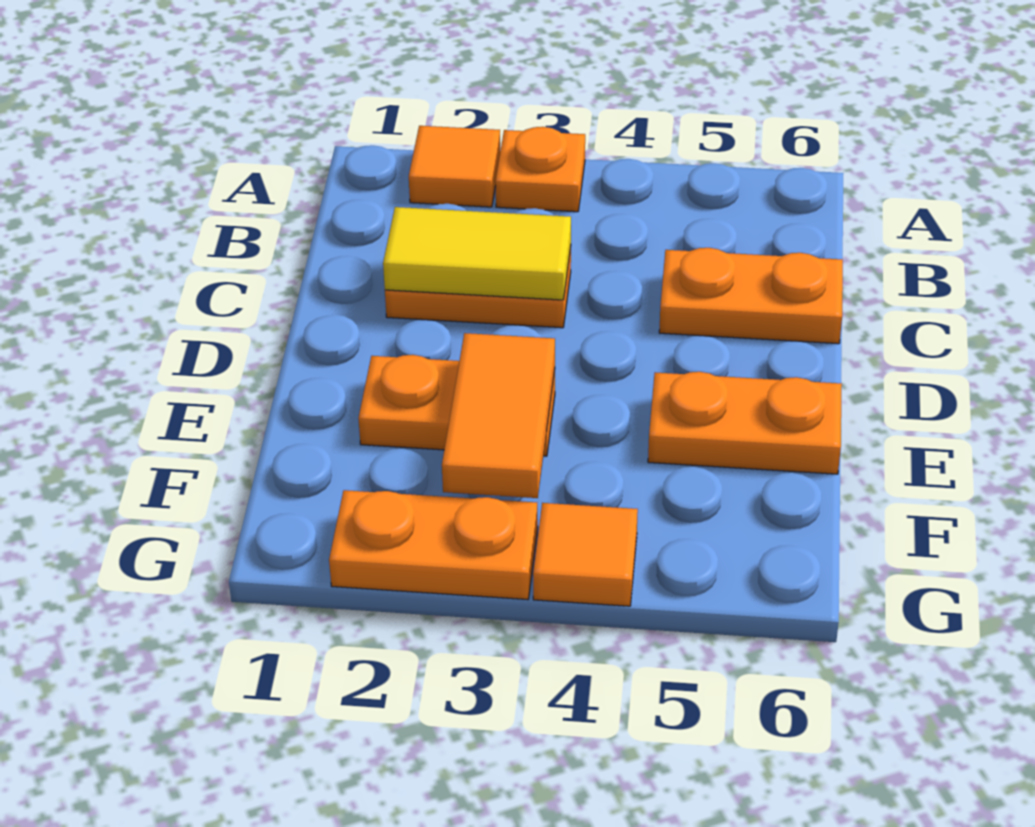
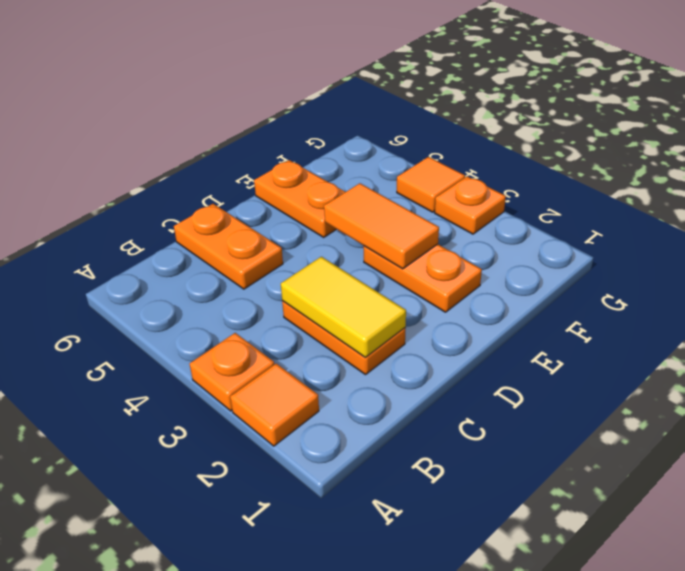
orange 1x2 tile [442,333,555,498] -> orange 1x2 tile turned to [324,183,439,269]
orange 1x2 plate [329,490,538,600] -> orange 1x1 plate [435,176,506,234]

